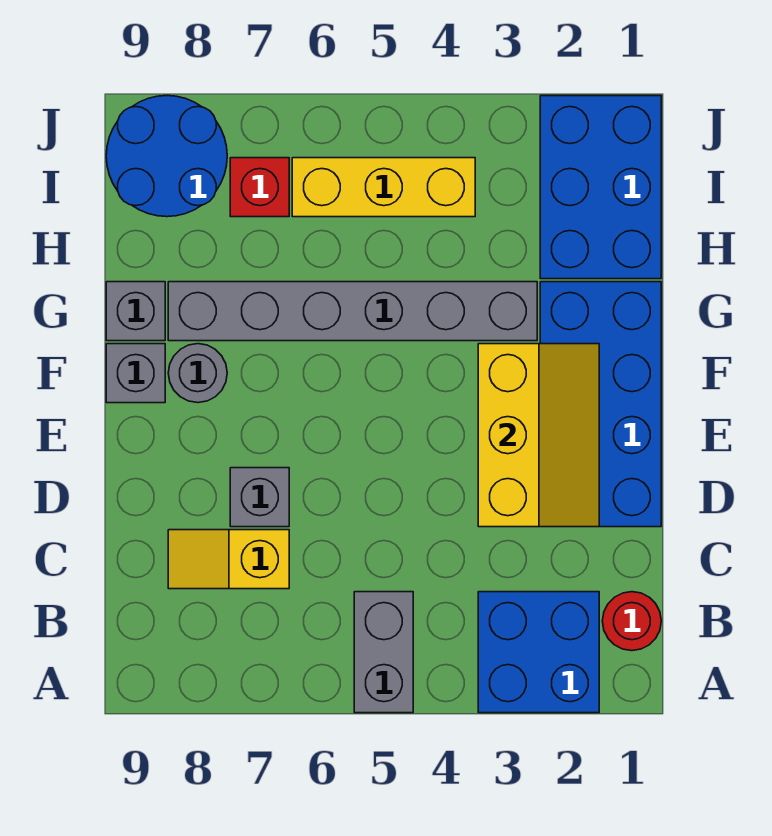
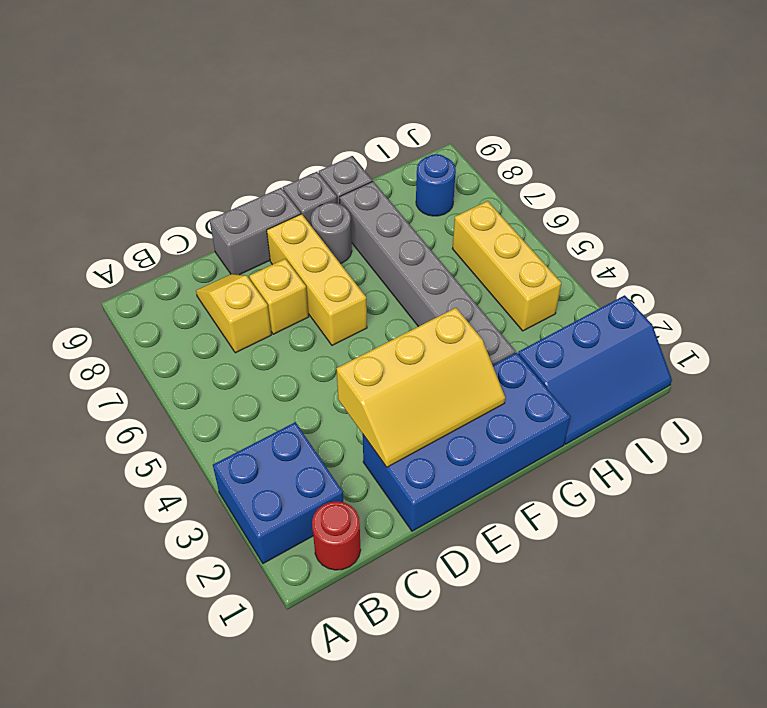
grey 1x2 brick [354,592,413,713] -> grey 1x2 brick moved to [209,188,301,275]
grey 1x1 brick [230,468,289,527] -> yellow 1x1 brick [249,259,309,334]
none -> yellow 1x3 brick [267,214,367,345]
blue 2x3 brick [540,96,661,279] -> blue 2x3 slope [518,295,672,444]
red 1x1 brick [230,158,289,217] -> none
blue 2x2 round brick [106,96,227,217] -> blue 1x1 round brick [416,154,456,216]

